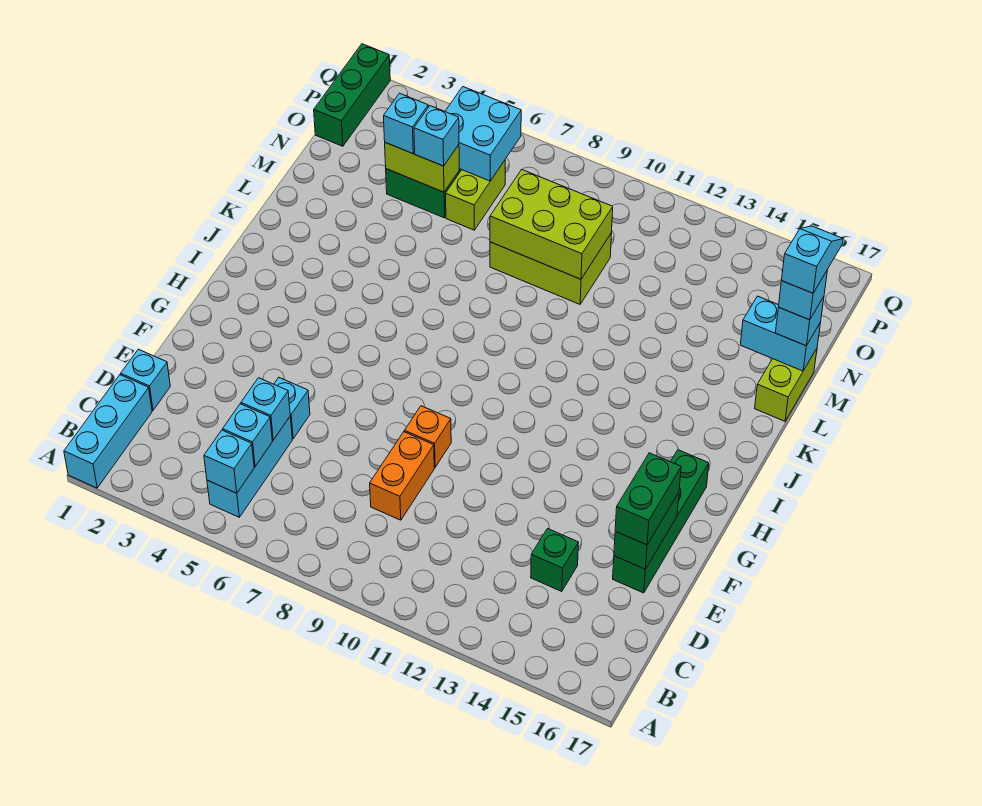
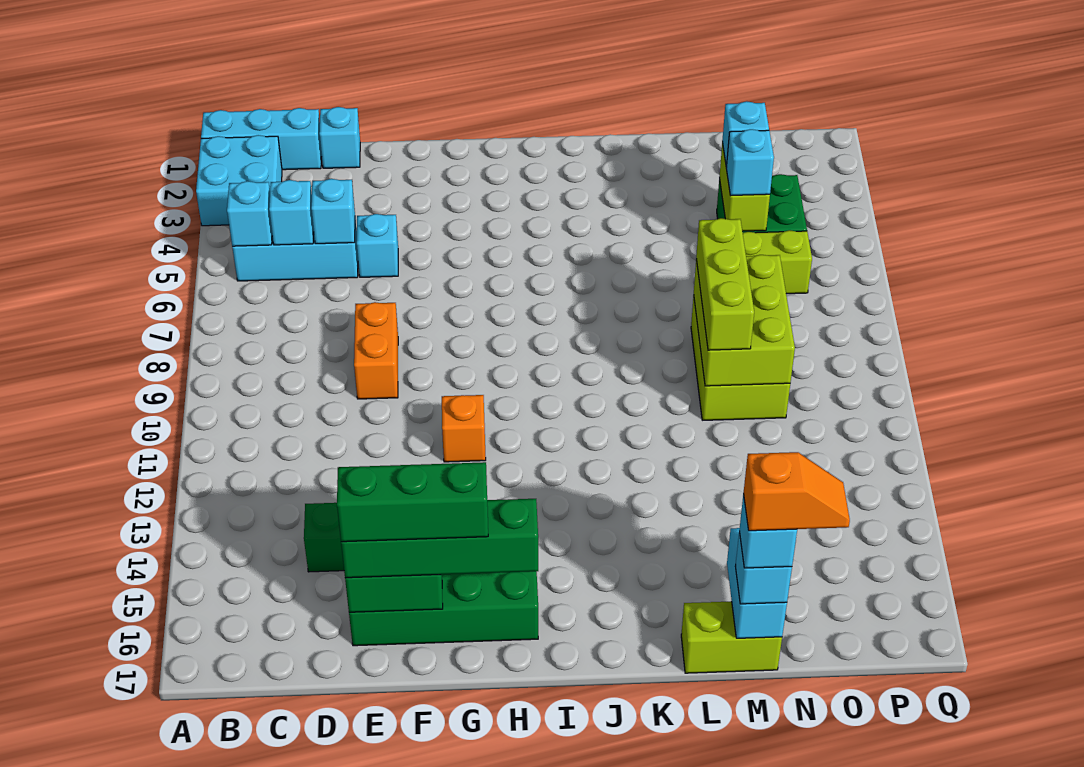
orange 1x2 brick [370,432,434,520] -> orange 1x2 brick turned to [354,302,398,399]
green 1x2 brick [615,453,681,545] -> green 1x4 brick [341,499,538,578]
orange 1x1 brick [404,406,451,467] -> orange 1x1 brick moved to [442,395,486,462]
none -> lime 1x3 brick [696,218,754,350]
cyan 1x2 slope [782,226,843,293] -> orange 1x2 slope [743,452,850,531]
green 1x3 brick [314,44,390,146] -> green 1x3 brick moved to [337,462,488,542]
cyan 2x2 brick [445,87,521,181] -> cyan 2x2 brick moved to [196,135,282,226]

